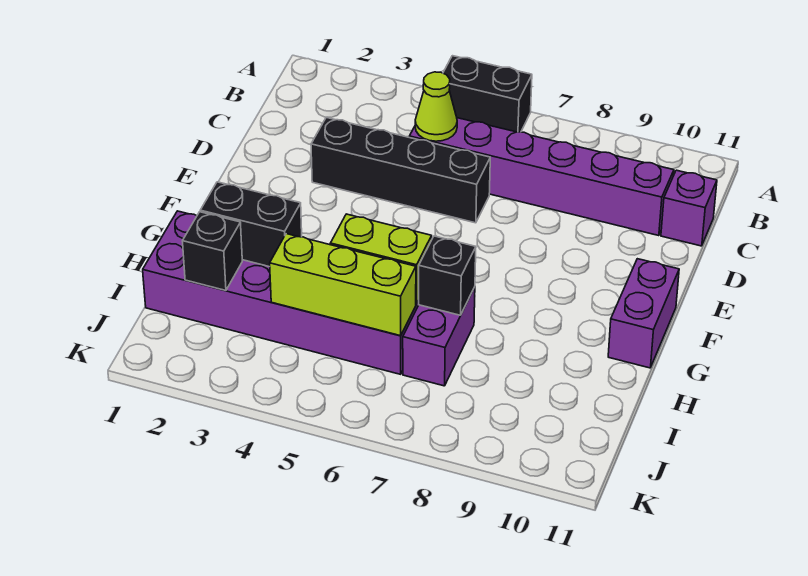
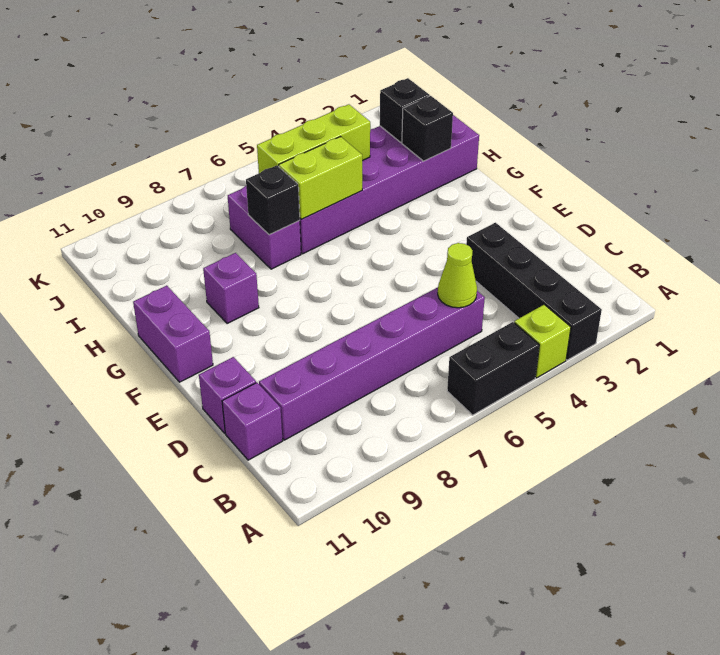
none -> lime 1x1 brick [514,305,571,378]
black 1x4 brick [311,117,490,223] -> black 1x4 brick turned to [466,223,602,360]
none -> purple 1x1 brick [199,357,256,433]
none -> purple 1x1 brick [203,253,259,324]
black 1x2 brick [200,182,302,267] -> black 1x1 brick [402,96,453,161]

